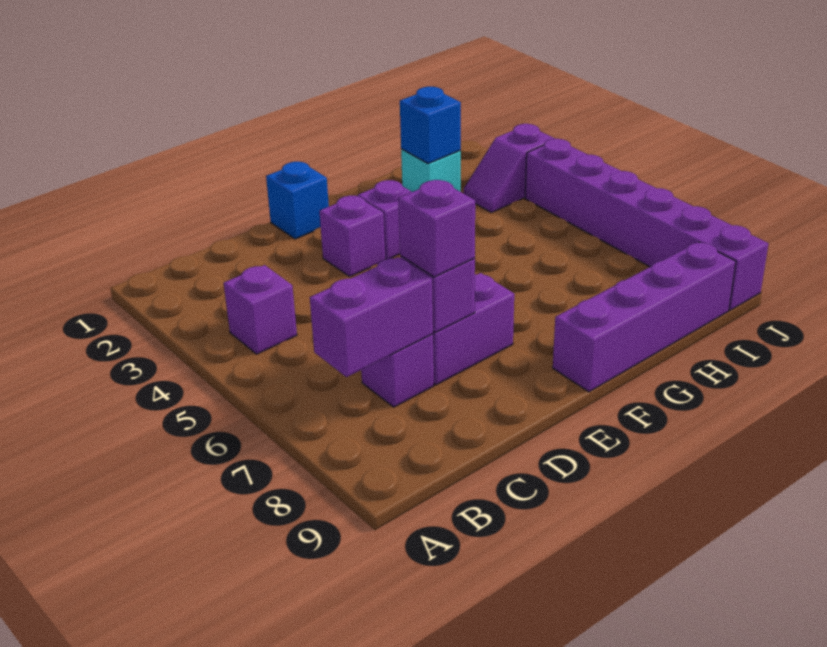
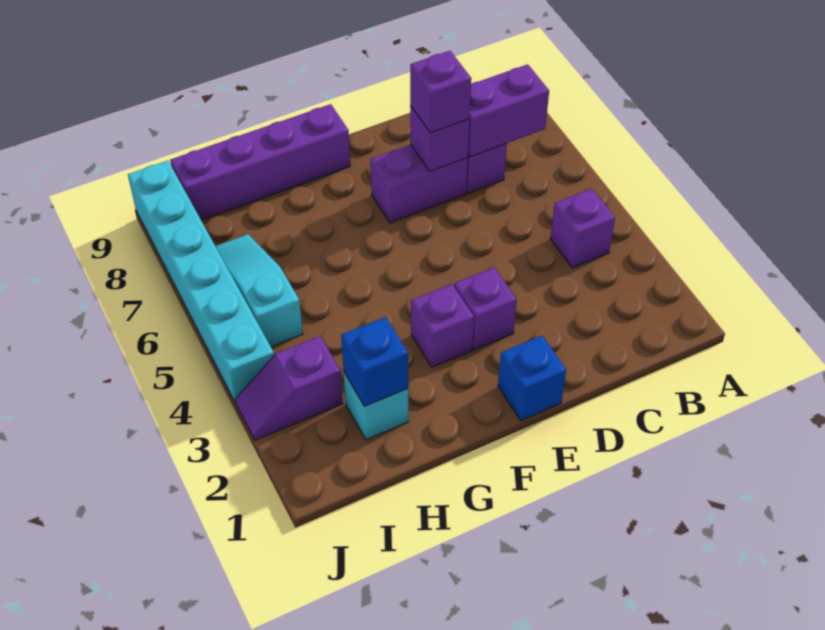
purple 1x2 slope [464,124,555,212] -> purple 1x2 slope turned to [235,336,343,440]
none -> cyan 1x3 slope [216,234,303,347]
purple 1x6 brick [525,139,769,310] -> cyan 1x6 brick [128,161,274,403]

